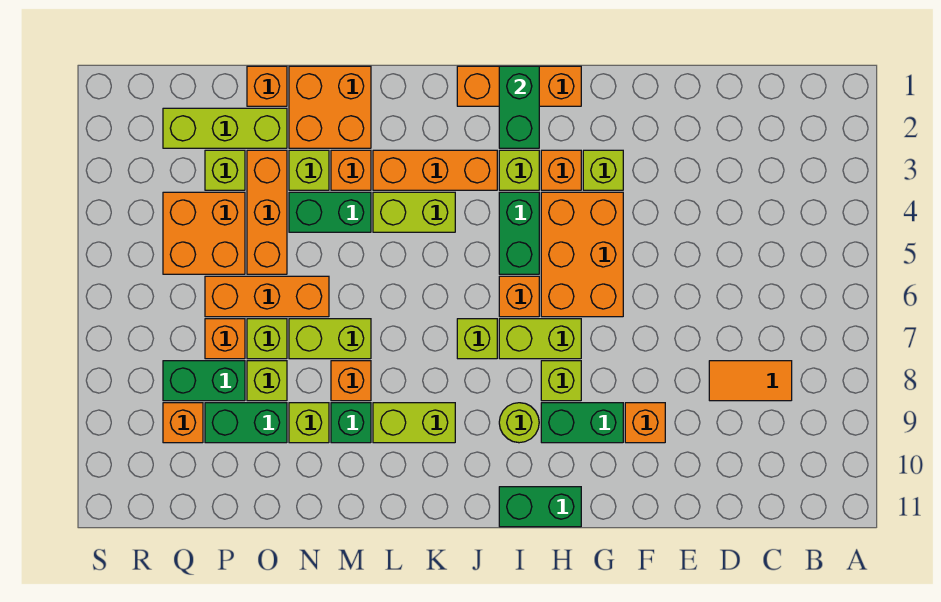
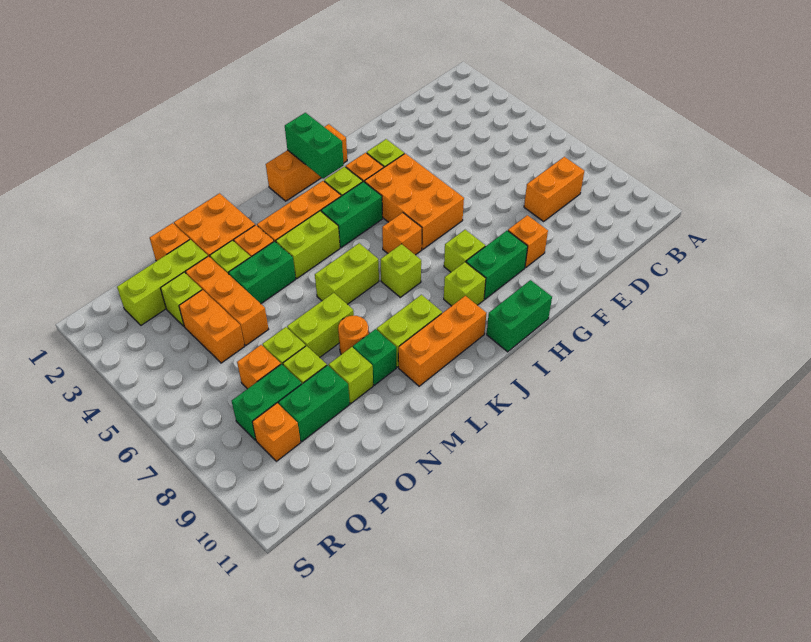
orange 1x2 tile [709,361,792,401] -> orange 1x2 brick [524,157,584,221]
lime 1x2 brick [499,319,581,359] -> lime 1x2 brick moved to [315,243,379,304]
green 1x2 brick [499,192,539,274] -> green 1x2 brick turned to [321,181,383,248]
lime 1x1 round brick [499,403,539,443] -> lime 1x1 brick [444,262,486,306]
orange 1x1 brick [331,361,371,401] -> orange 1x1 round brick [338,316,369,354]
orange 1x3 brick [205,276,329,317] -> orange 1x3 brick moved to [398,296,486,386]
orange 2x2 brick [163,192,245,274] -> orange 1x2 brick [179,290,244,363]

